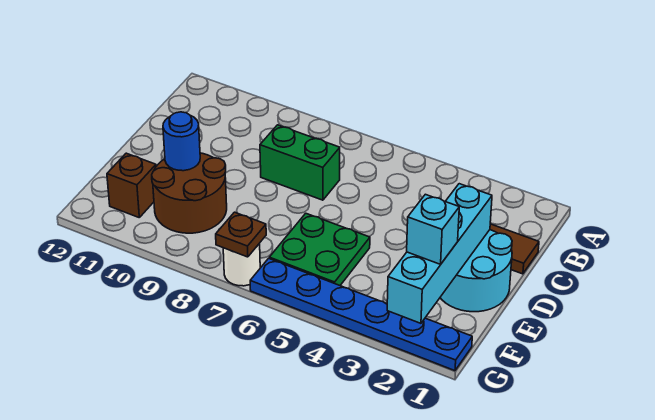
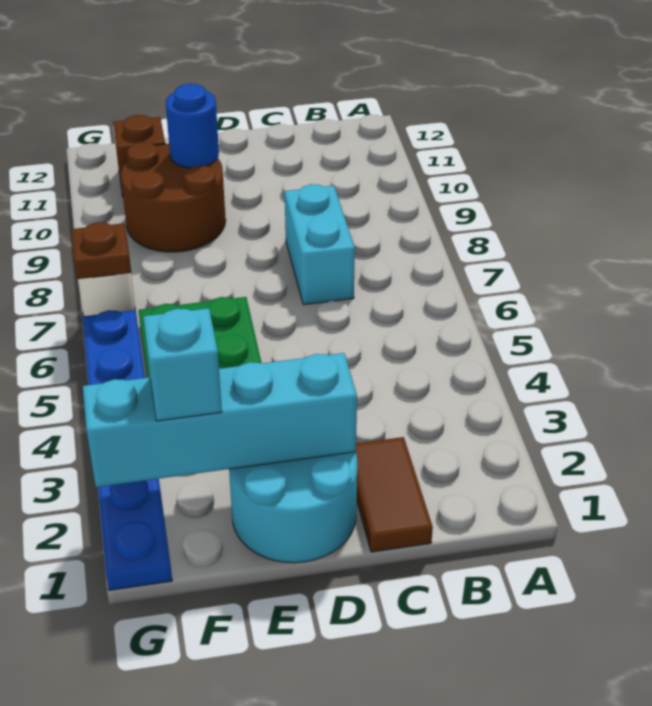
green 1x2 brick [260,125,340,200] -> cyan 1x2 brick [285,184,355,305]

